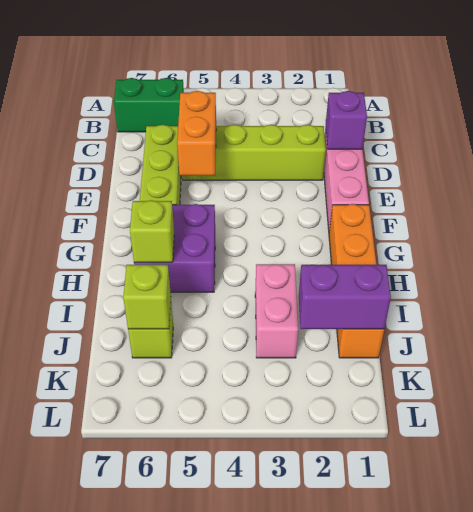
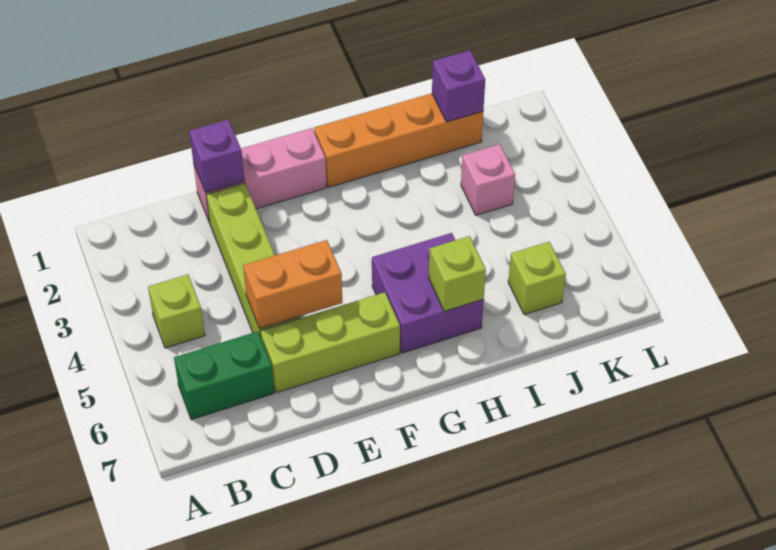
green 1x2 brick [114,78,184,132] -> green 1x2 brick turned to [174,331,274,420]
pink 1x2 brick [255,264,298,358] -> pink 1x1 brick [461,144,515,215]
purple 1x2 brick [299,265,391,329] -> purple 1x1 brick [432,50,485,122]
lime 1x1 brick [123,265,171,329] -> lime 1x1 brick moved to [148,275,205,348]

